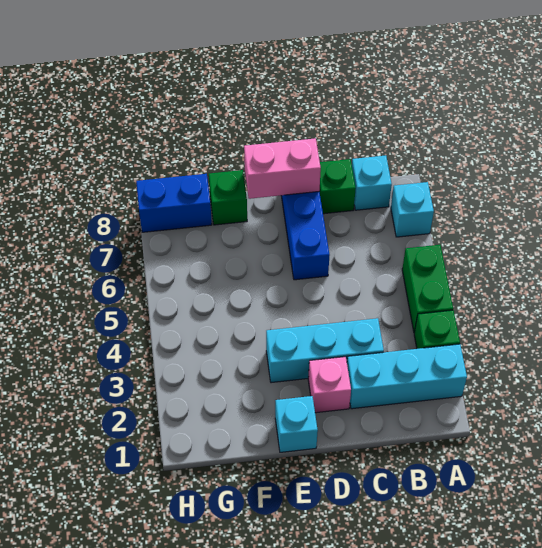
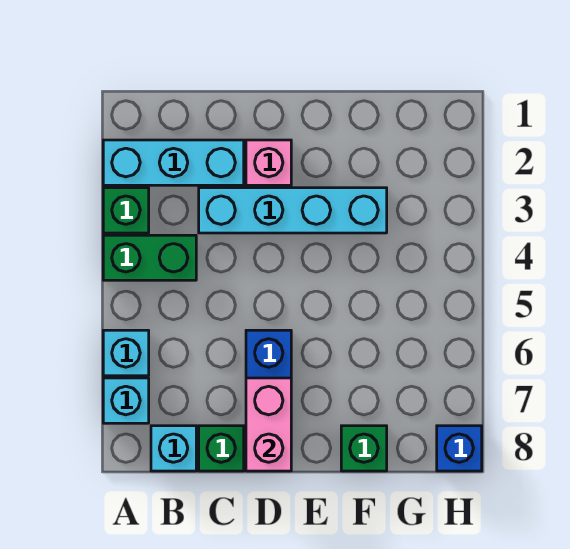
green 1x2 brick [402,245,453,332] -> green 1x2 brick turned to [103,235,196,280]
cyan 1x3 brick [266,318,384,383] -> cyan 1x4 brick [199,188,387,233]
pink 1x2 brick [244,138,321,199] -> pink 1x2 brick turned to [246,378,291,471]
cyan 1x1 brick [275,396,318,452] -> cyan 1x1 brick moved to [103,330,149,376]
blue 1x2 brick [136,174,212,232] -> blue 1x1 brick [437,426,482,471]

